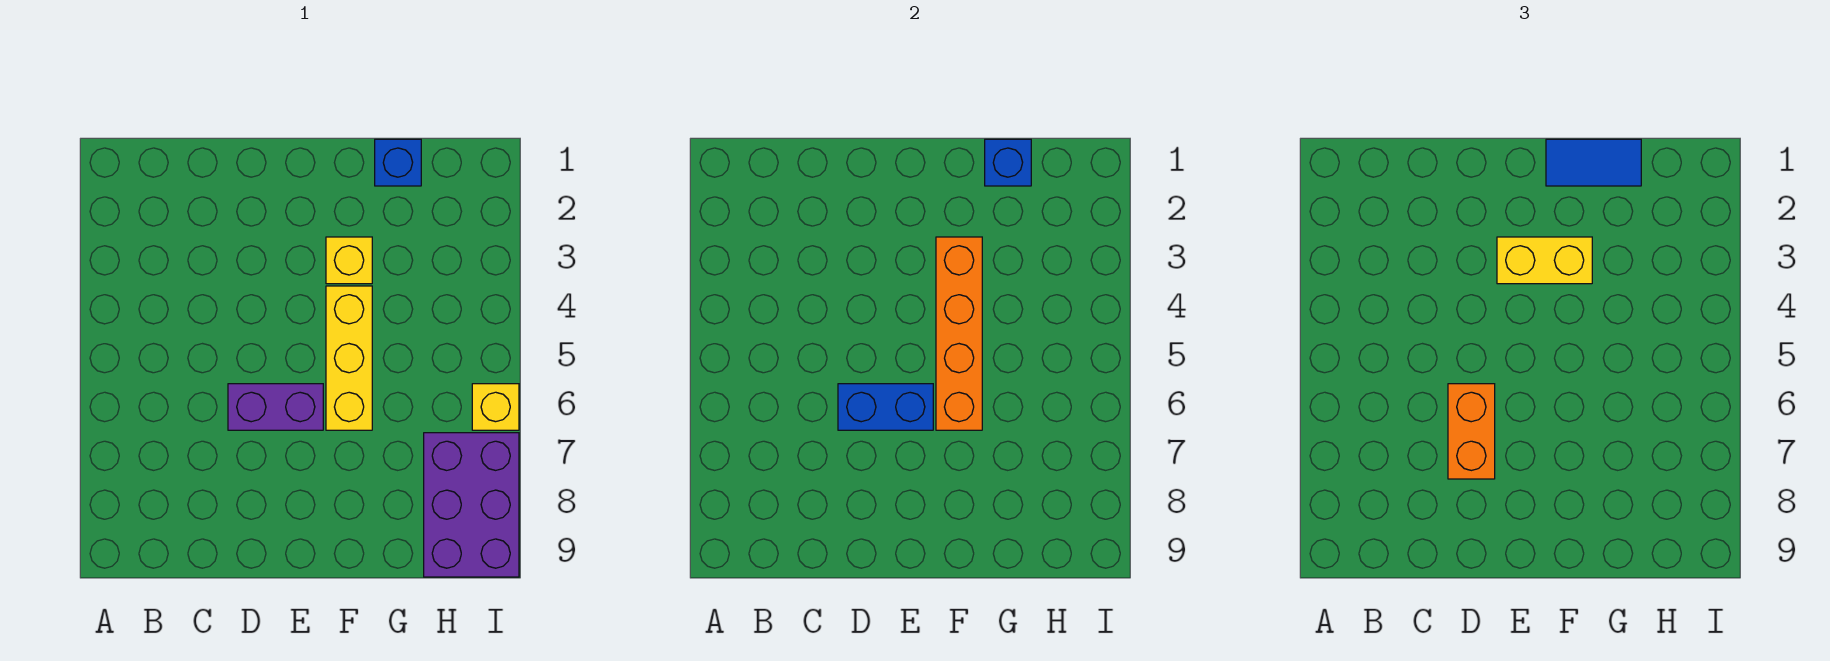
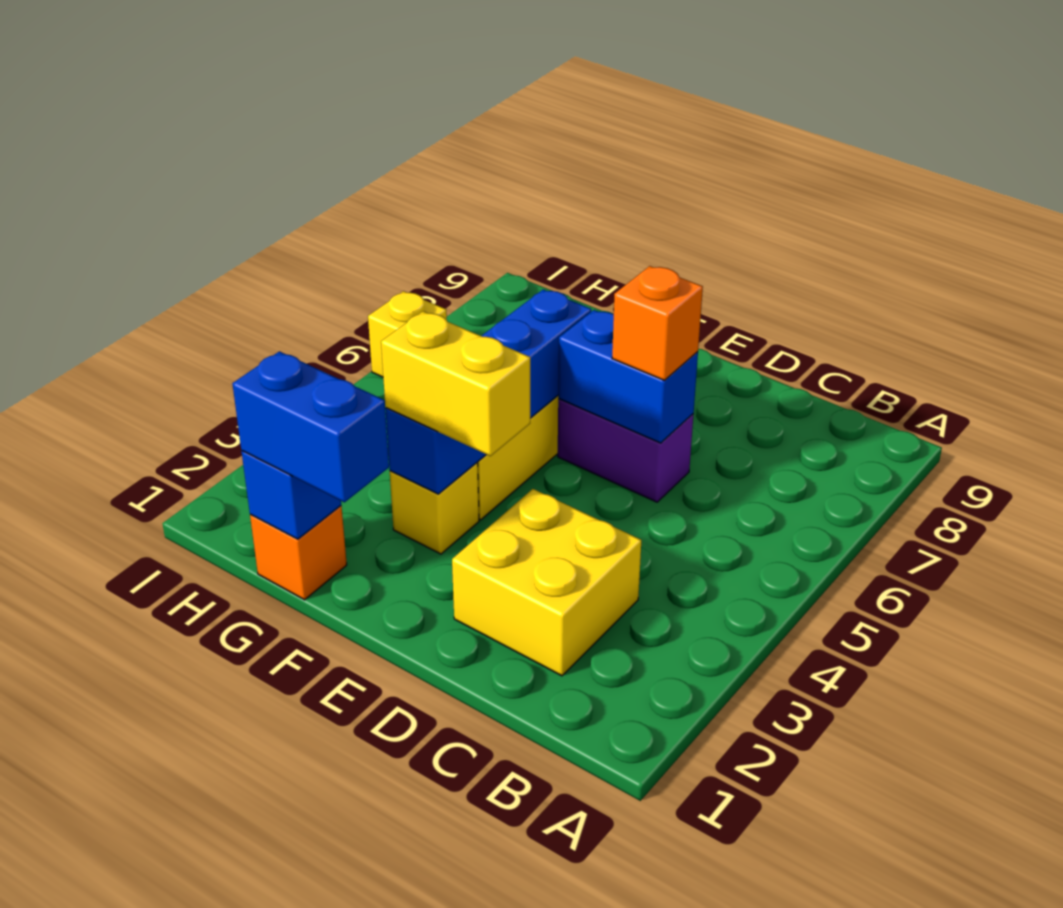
none -> yellow 2x2 brick [452,489,641,676]
orange 1x2 brick [1448,384,1495,479] -> orange 1x1 brick [612,266,703,380]
blue 1x2 tile [1546,139,1641,186] -> blue 1x2 brick [232,351,389,502]
orange 1x4 brick [936,237,982,430] -> blue 1x4 brick [385,290,591,494]
blue 1x1 brick [375,139,421,186] -> orange 1x1 brick [250,506,347,600]
purple 2x3 brick [424,433,519,577] -> none

